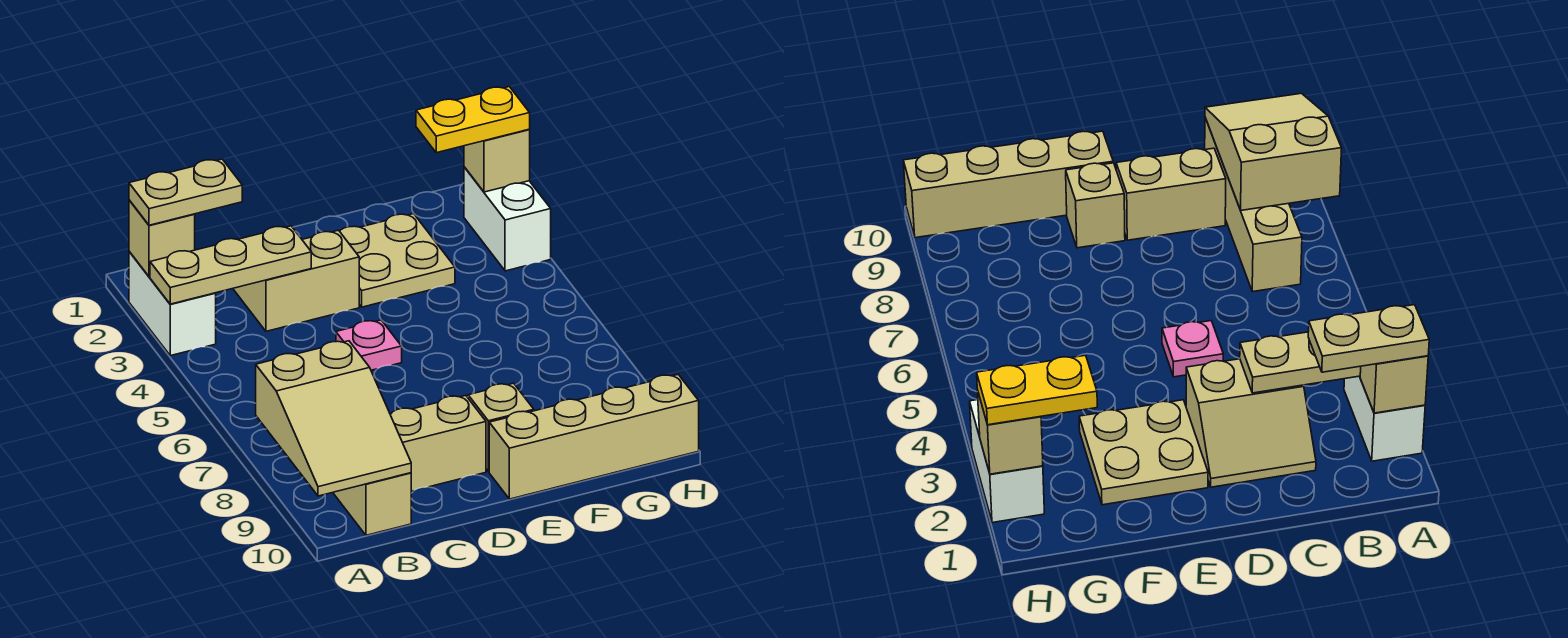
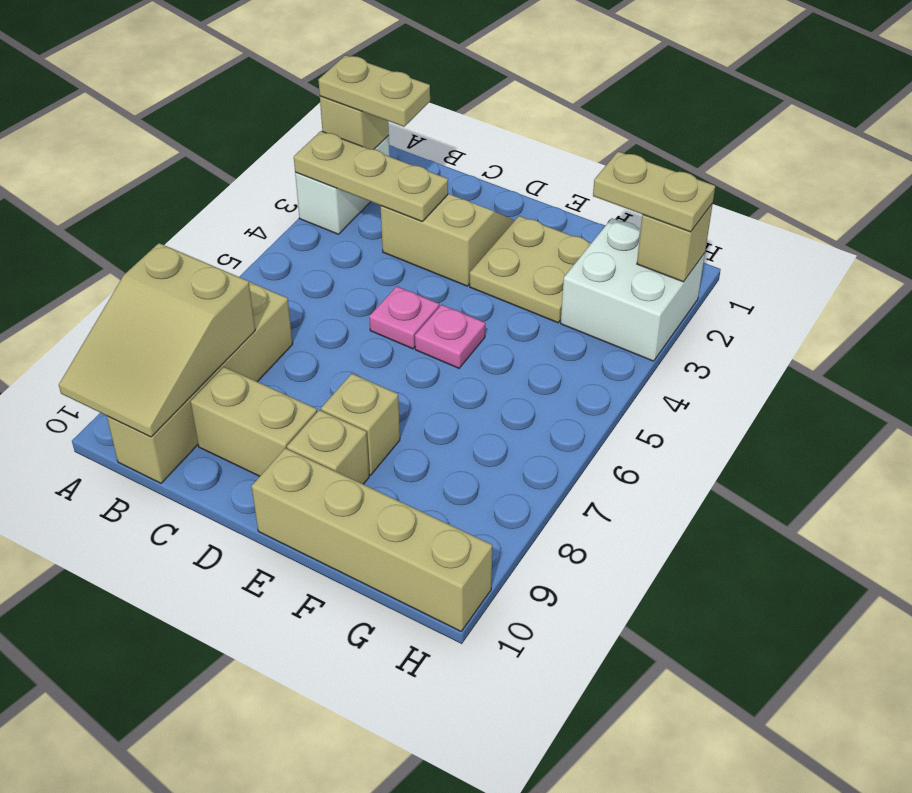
none -> pink 1x1 plate [415,305,485,368]
none -> tan 1x1 brick [321,374,400,475]
yellow 1x2 plate [416,87,530,153] -> tan 1x2 plate [593,151,715,232]
white 1x2 brick [464,167,551,271] -> white 2x2 brick [561,218,705,361]

